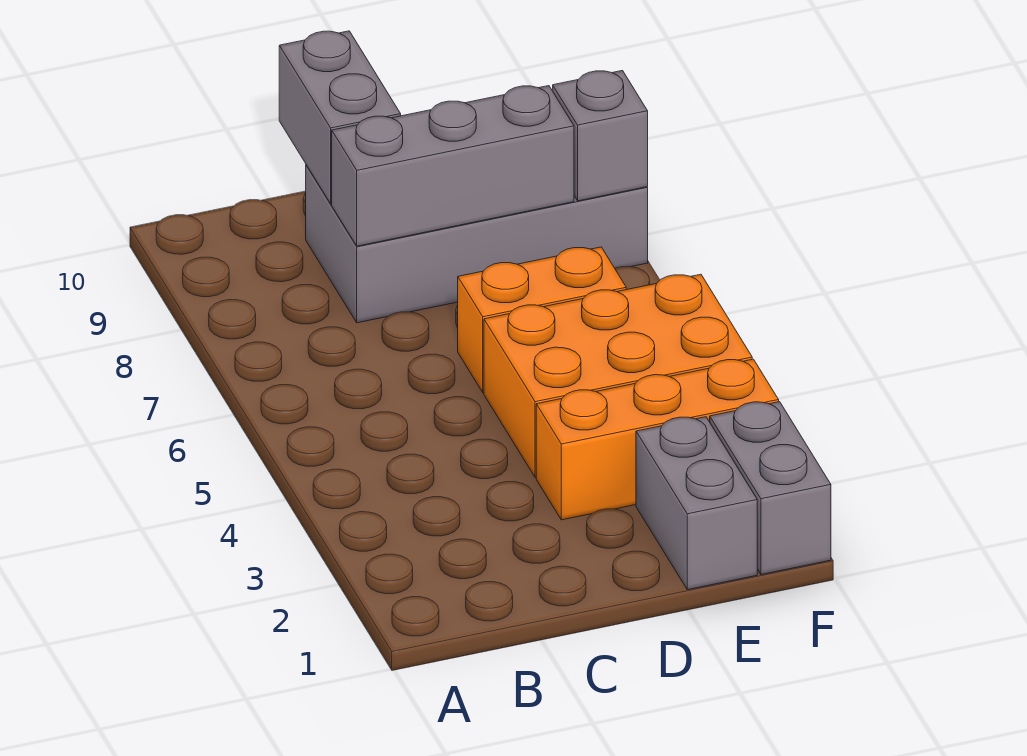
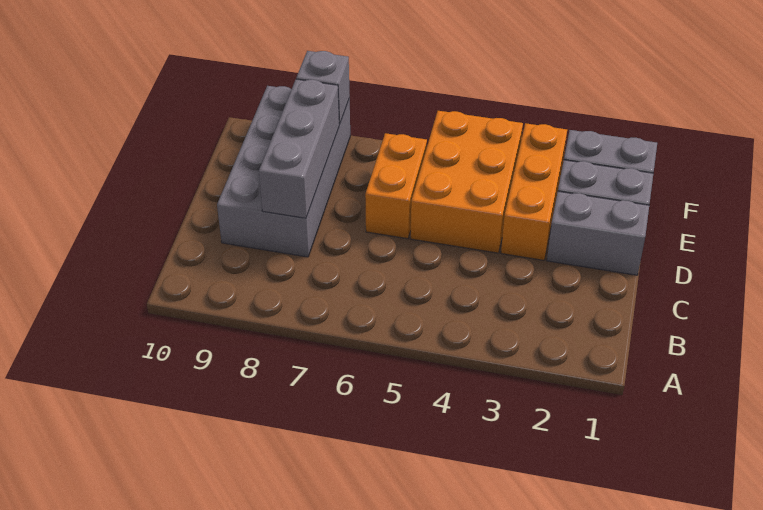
grey 1x2 brick [279,31,401,204] -> grey 1x2 brick moved to [547,191,649,275]

